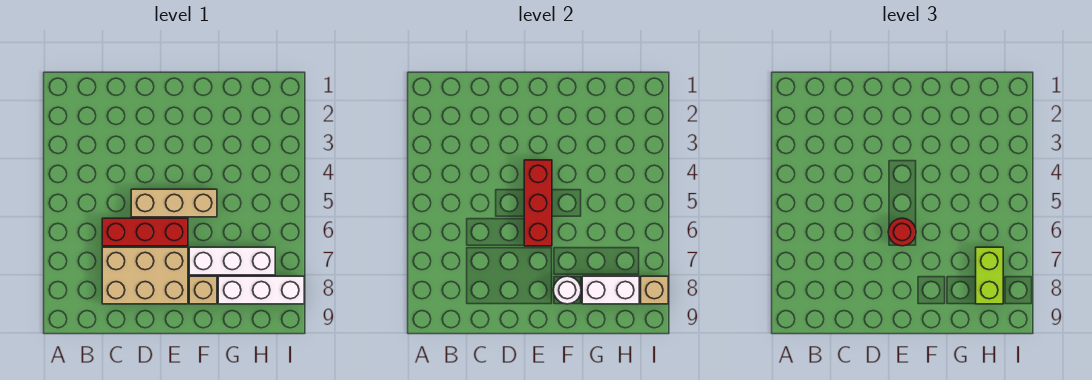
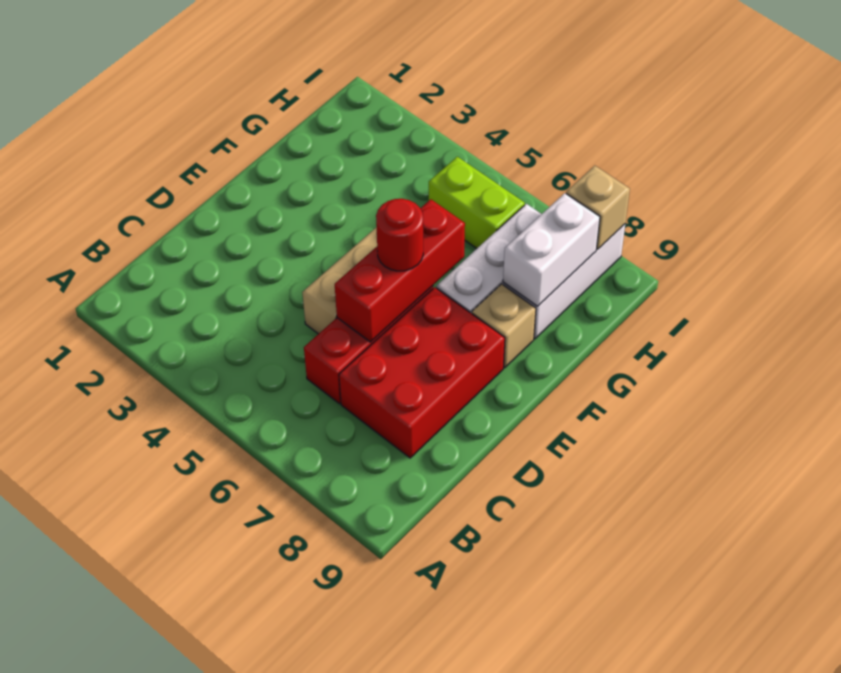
tan 2x3 brick [102,247,188,304] -> red 2x3 brick [339,287,505,458]
red 1x3 brick [524,160,552,246] -> red 1x3 brick turned to [335,199,465,342]
white 1x1 round brick [553,276,581,304] -> none
lime 1x2 brick [976,247,1003,304] -> lime 1x2 brick moved to [429,157,525,248]

